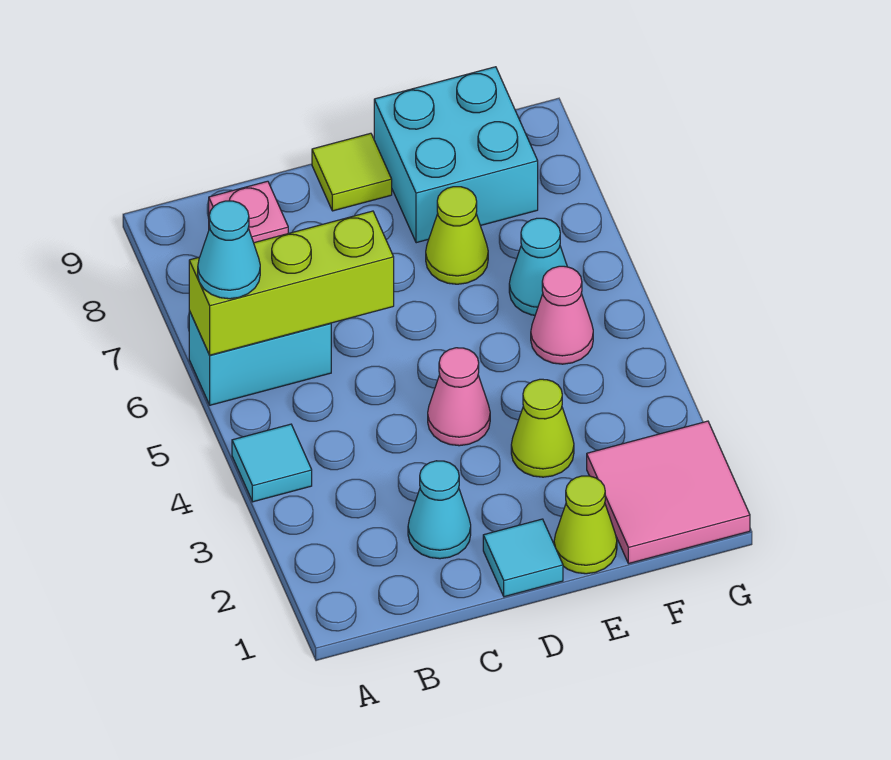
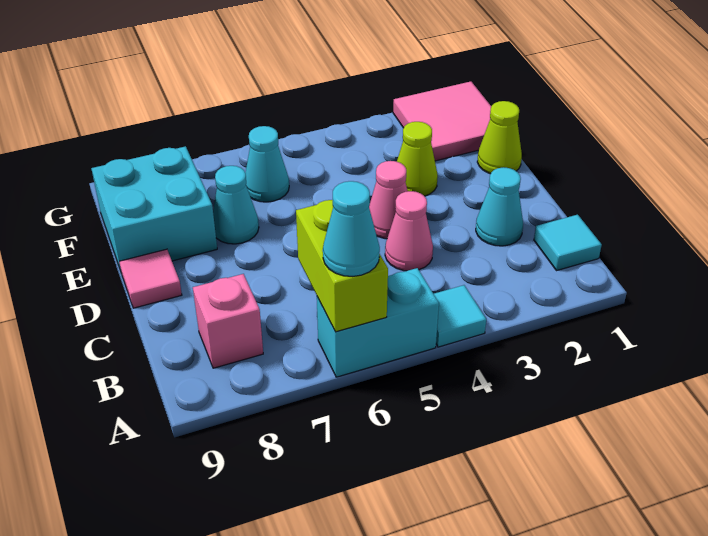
cyan 1x2 brick [189,311,331,405] -> cyan 1x2 brick turned to [317,268,439,377]
lime 1x3 brick [189,211,394,355] -> lime 1x2 brick [296,200,388,332]
cyan 1x1 tile [483,519,563,597] -> cyan 1x1 tile moved to [534,215,602,271]
lime 1x1 tile [312,133,392,211] -> pink 1x1 tile [119,249,182,308]
lime 1x1 cone [426,187,488,284] -> cyan 1x1 cone [213,166,259,244]
pink 1x1 cone [531,266,593,364] -> pink 1x1 cone moved to [385,191,433,271]

